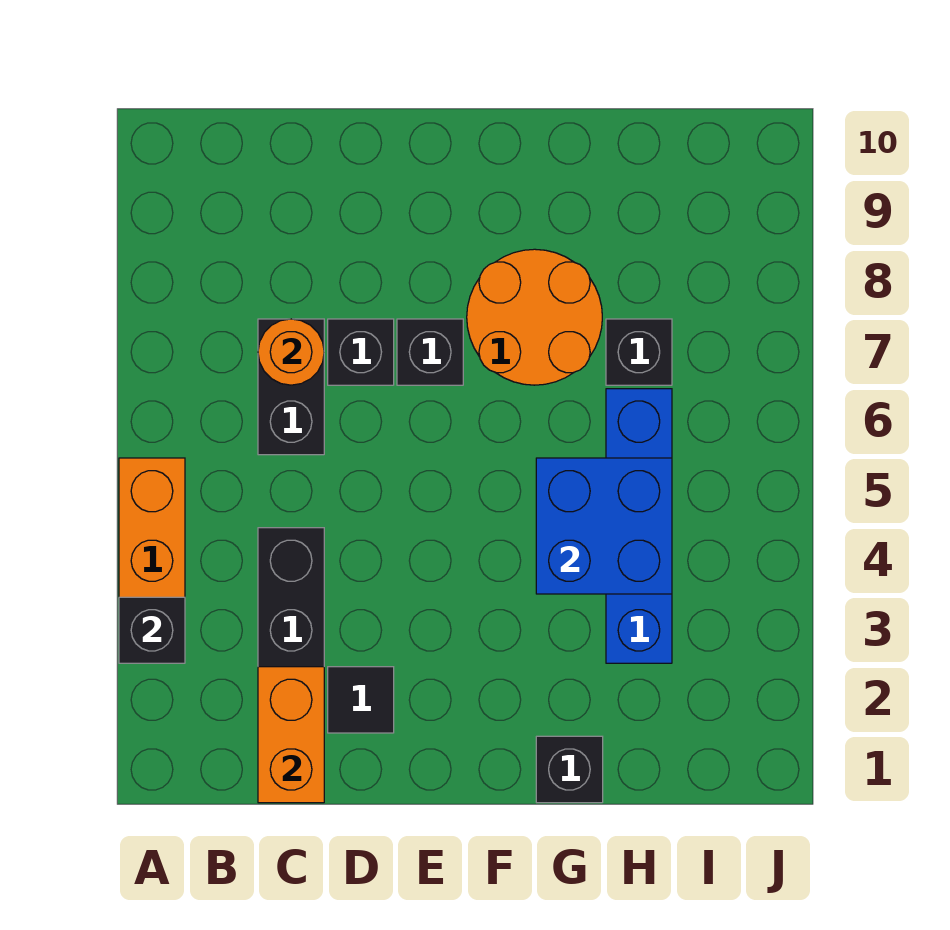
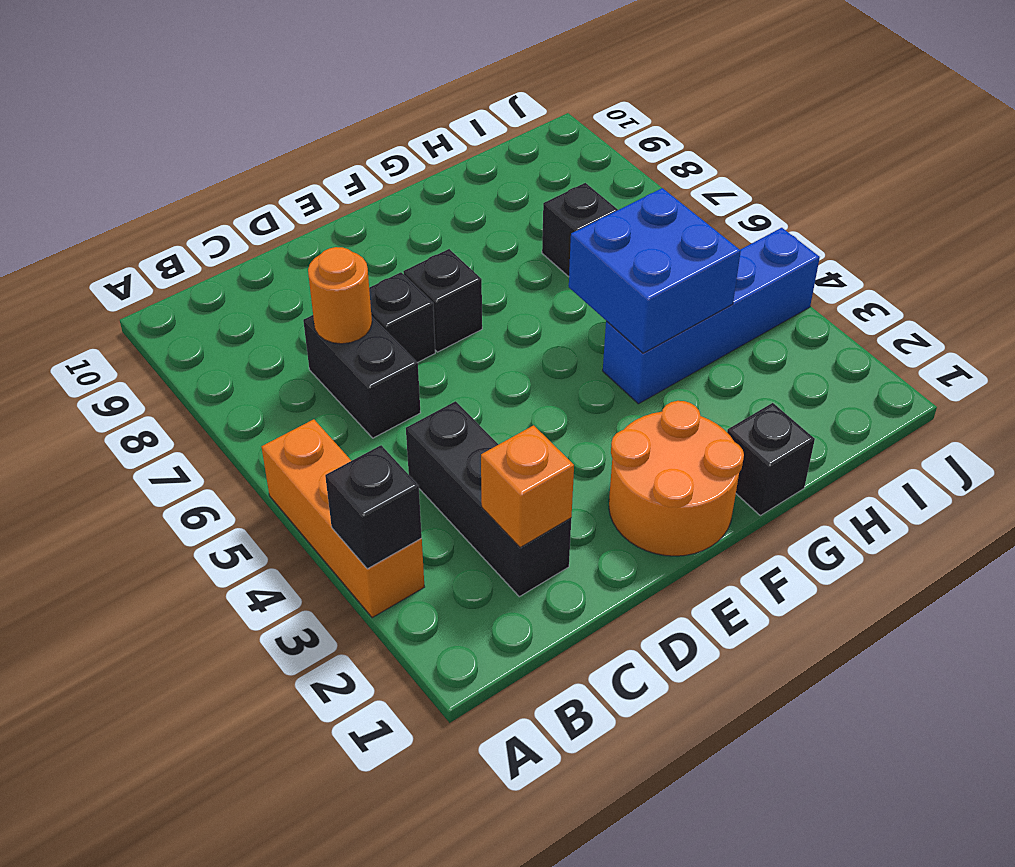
orange 1x2 brick [258,667,324,803] -> orange 1x1 brick [481,425,574,548]
black 1x1 tile [328,667,394,733] -> none
orange 2x2 round brick [467,249,602,385] -> orange 2x2 round brick moved to [609,401,744,556]
blue 1x4 brick [606,389,672,663] -> blue 1x4 brick turned to [603,228,820,404]

